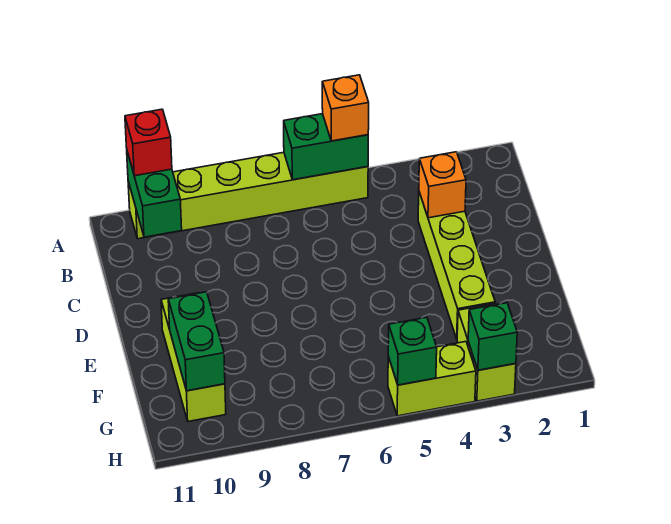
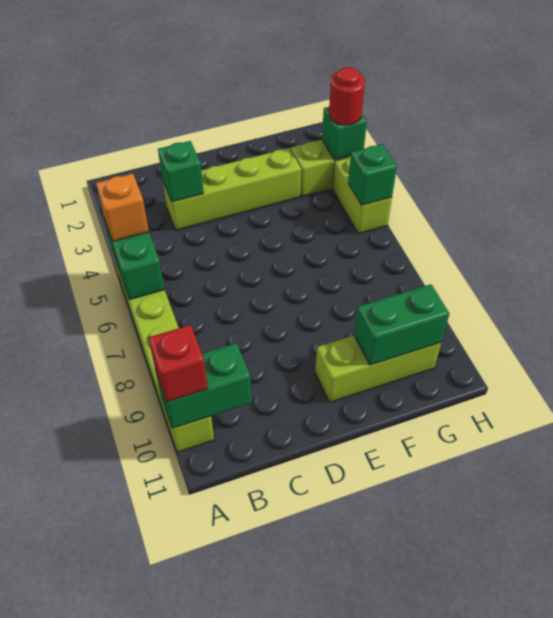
orange 1x1 brick [419,152,466,218] -> green 1x1 brick [158,141,204,202]
none -> red 1x1 round brick [329,67,365,125]

